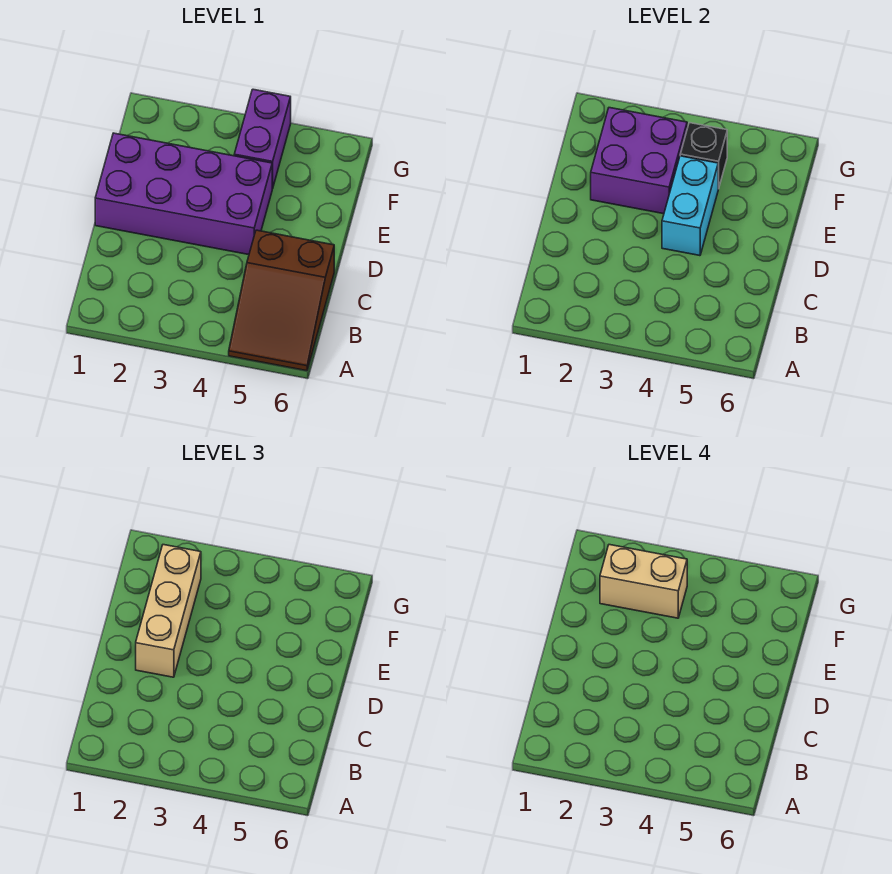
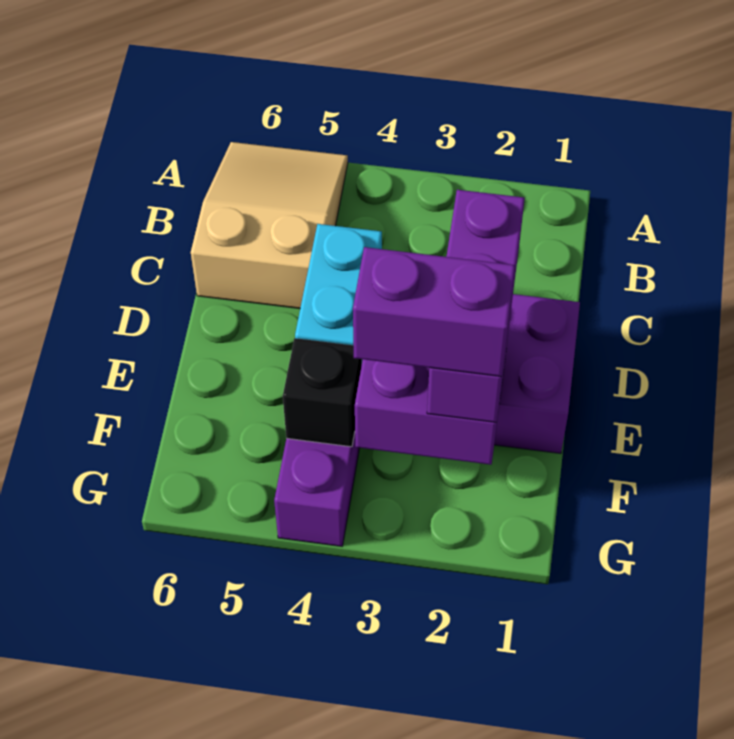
brown 2x3 slope [229,230,334,371] -> tan 2x3 slope [191,142,348,309]
tan 1x3 brick [136,545,201,677] -> purple 1x3 brick [427,190,525,422]
tan 1x2 brick [600,545,687,618] -> purple 1x2 brick [353,247,515,377]

